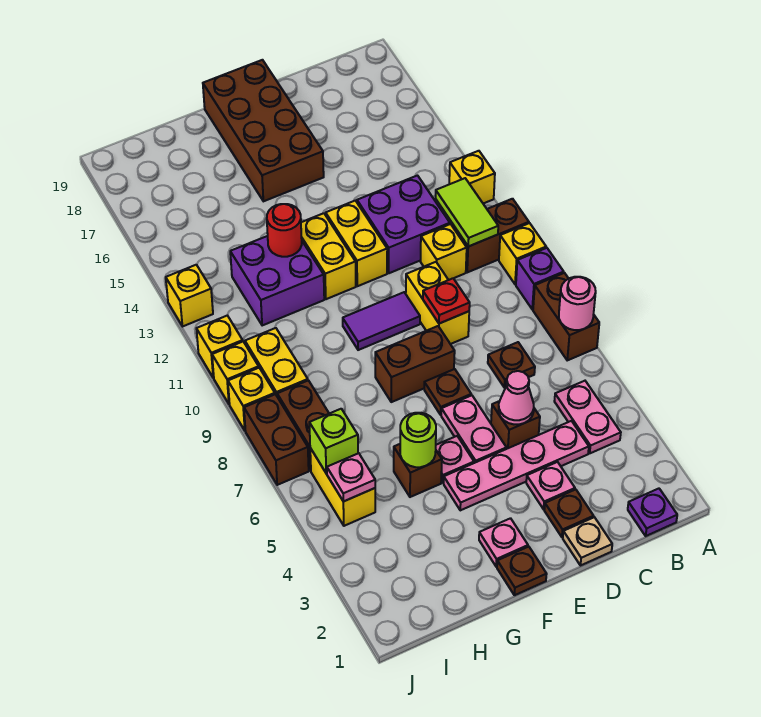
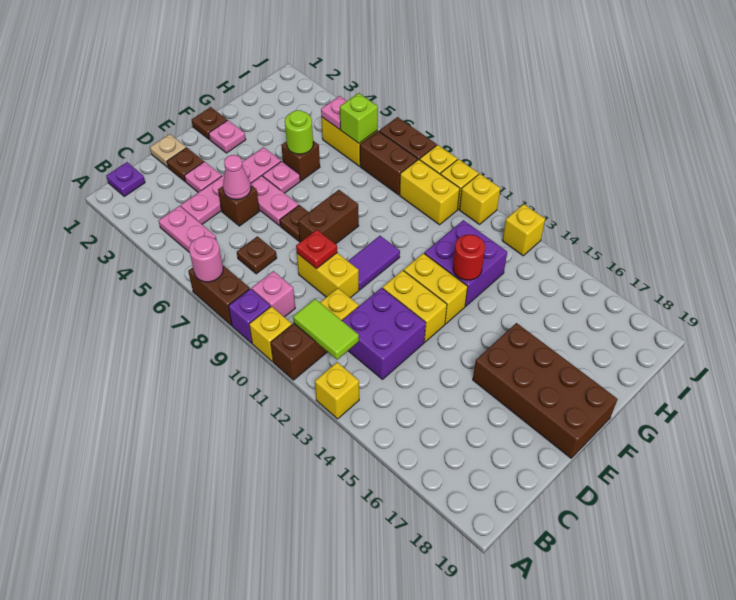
none -> pink 1x1 brick [252,271,295,317]

